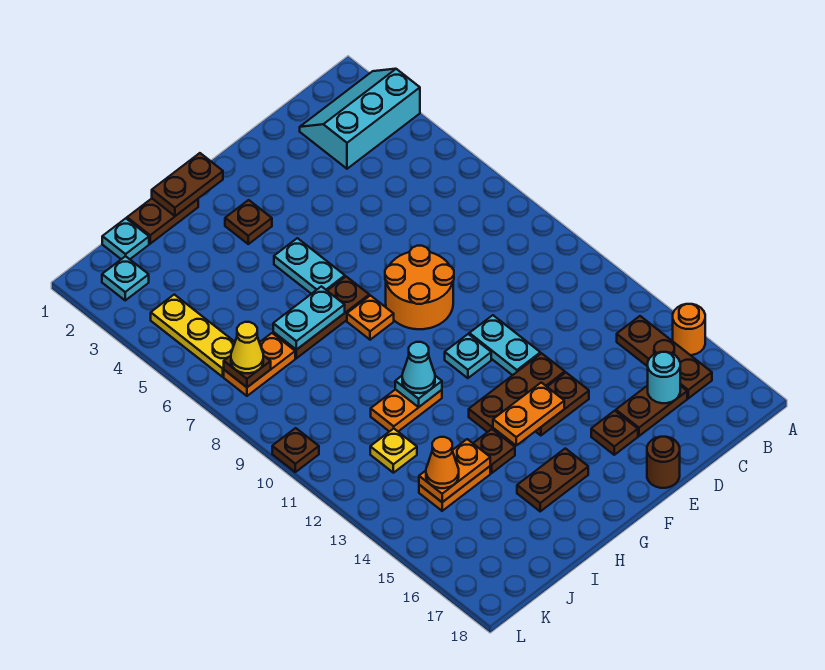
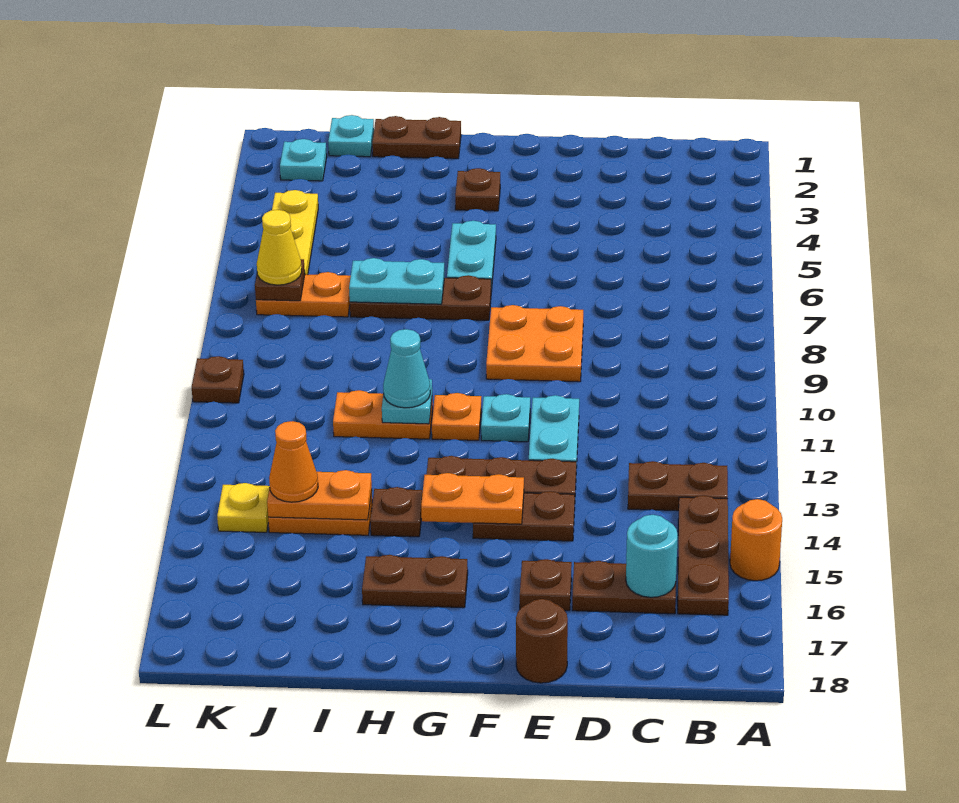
cyan 2x3 slope [300,69,420,169] -> none
orange 2x2 round brick [385,246,454,329] -> orange 2x2 plate [486,305,583,382]
brown 1x2 plate [152,153,223,216] -> brown 1x2 plate moved to [628,461,728,511]
orange 1x1 plate [347,296,394,340] -> orange 1x1 plate moved to [432,393,481,440]
yellow 1x1 plate [370,429,417,473] -> yellow 1x1 plate moved to [217,483,270,532]

